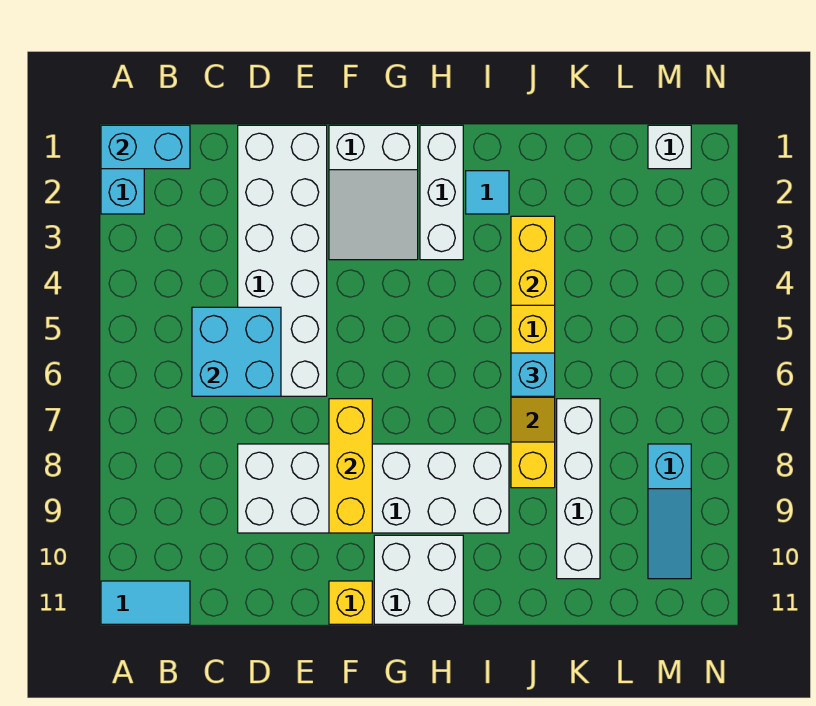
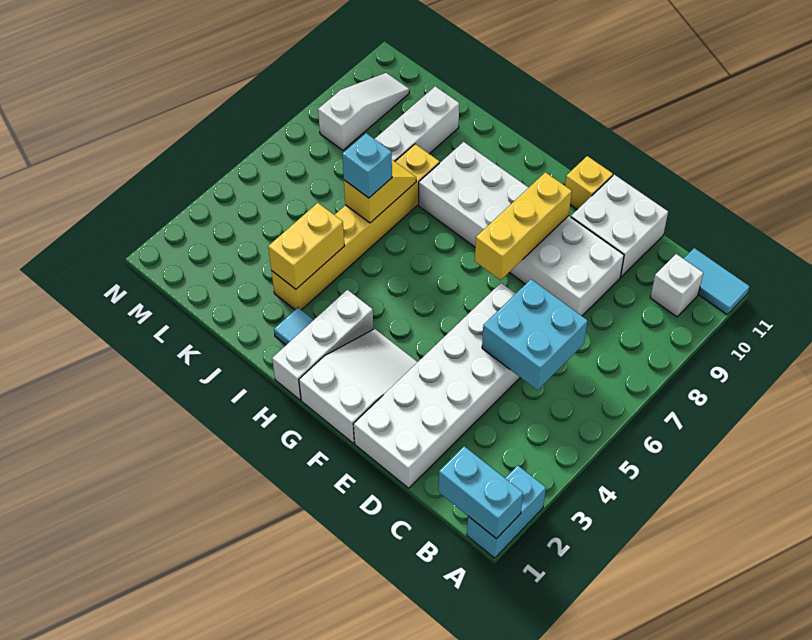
white 2x2 brick [374,535,463,624] -> white 2x2 brick moved to [571,175,668,277]
white 1x1 brick [648,125,691,169] -> white 1x1 brick moved to [650,254,703,317]
cyan 1x3 slope [648,444,691,579] -> white 1x3 slope [318,73,409,150]

